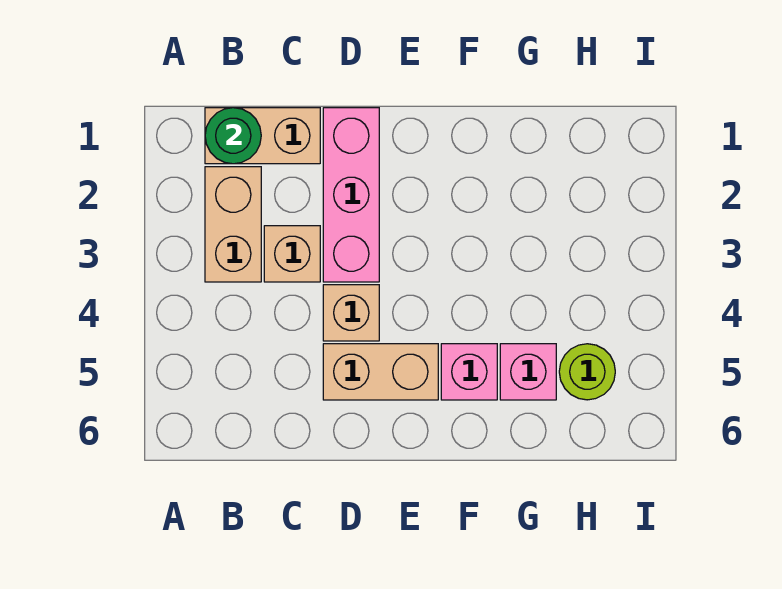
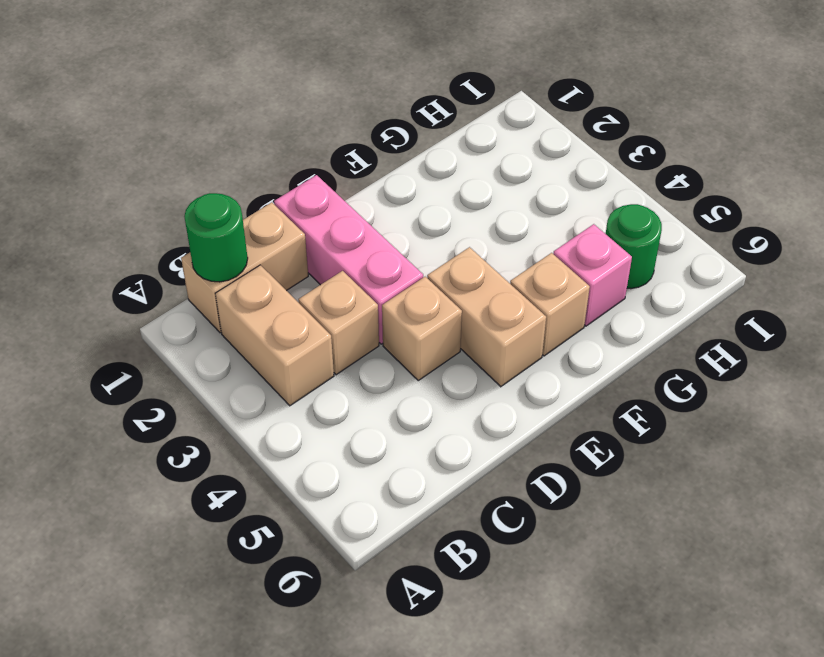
tan 1x2 brick [323,344,438,400] -> tan 1x2 brick turned to [427,247,546,387]
pink 1x1 brick [441,344,497,400] -> tan 1x1 brick [510,253,590,356]
lime 1x1 round brick [559,344,615,400] -> green 1x1 round brick [606,204,662,289]

